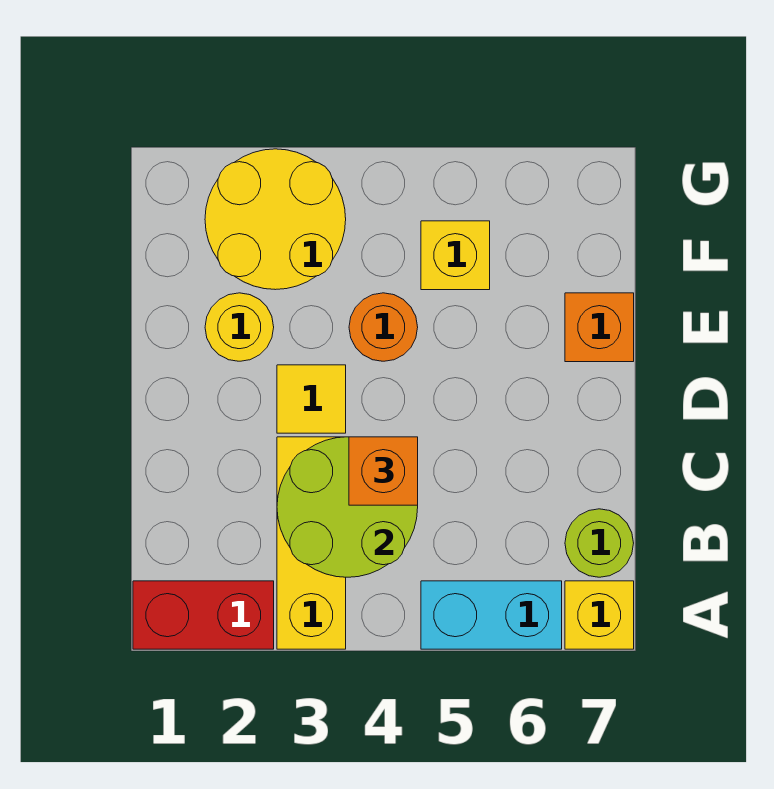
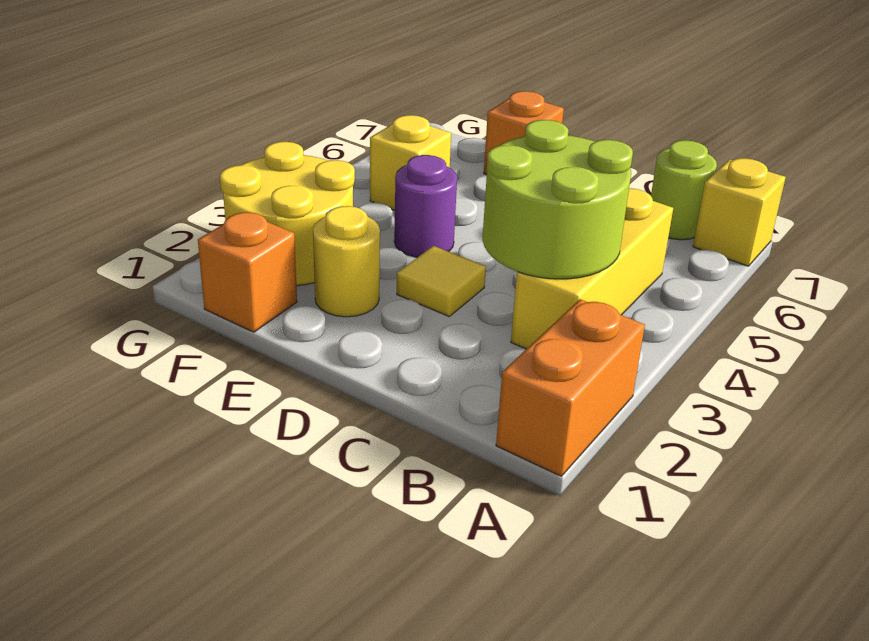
red 1x2 brick [133,581,274,649] -> orange 1x2 brick [496,299,645,476]
yellow 1x3 brick [277,437,346,649] -> yellow 1x3 brick turned to [511,188,673,349]
cyan 1x2 brick [421,581,562,649] -> none
orange 1x1 brick [349,437,418,505] -> orange 1x1 brick moved to [198,212,297,332]
orange 1x1 round brick [349,293,418,361] -> purple 1x1 round brick [394,155,457,257]

